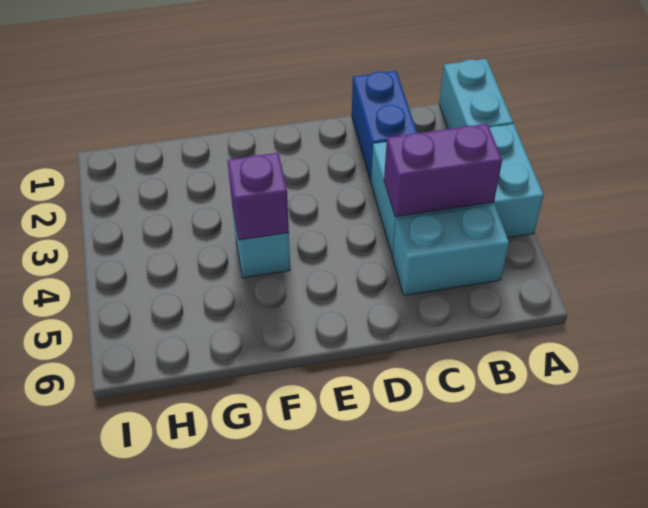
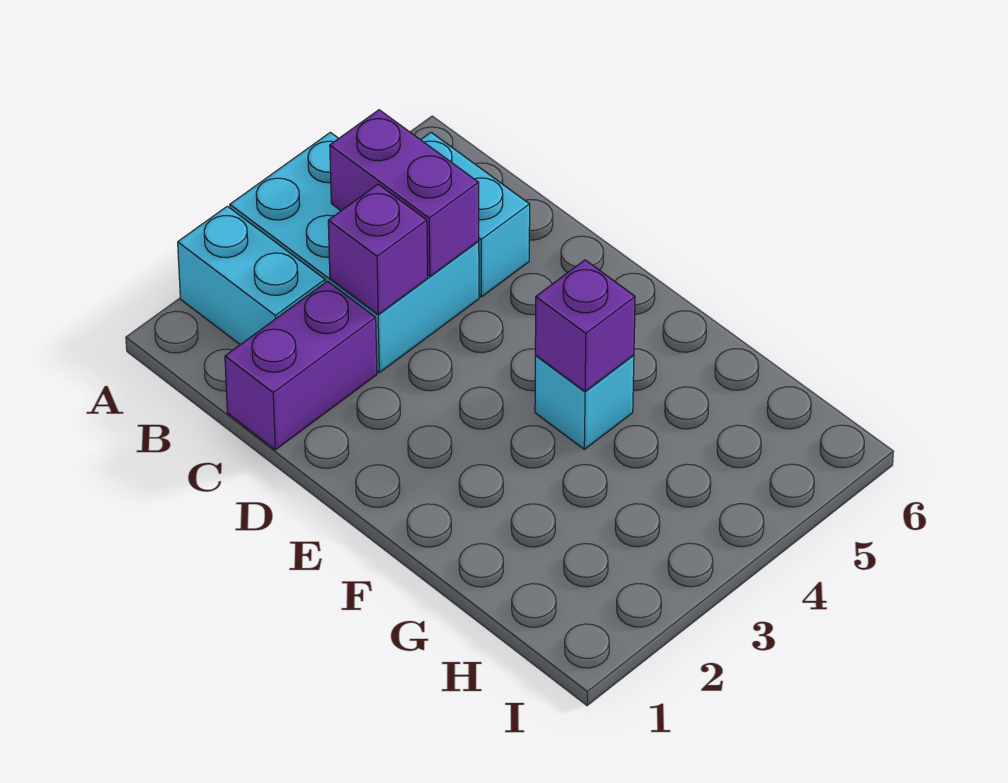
cyan 1x2 brick [439,59,513,129] -> cyan 1x2 brick turned to [178,206,325,345]
blue 1x2 brick [352,71,417,181] -> purple 1x2 brick [225,281,377,450]
none -> purple 1x1 brick [328,184,427,315]

